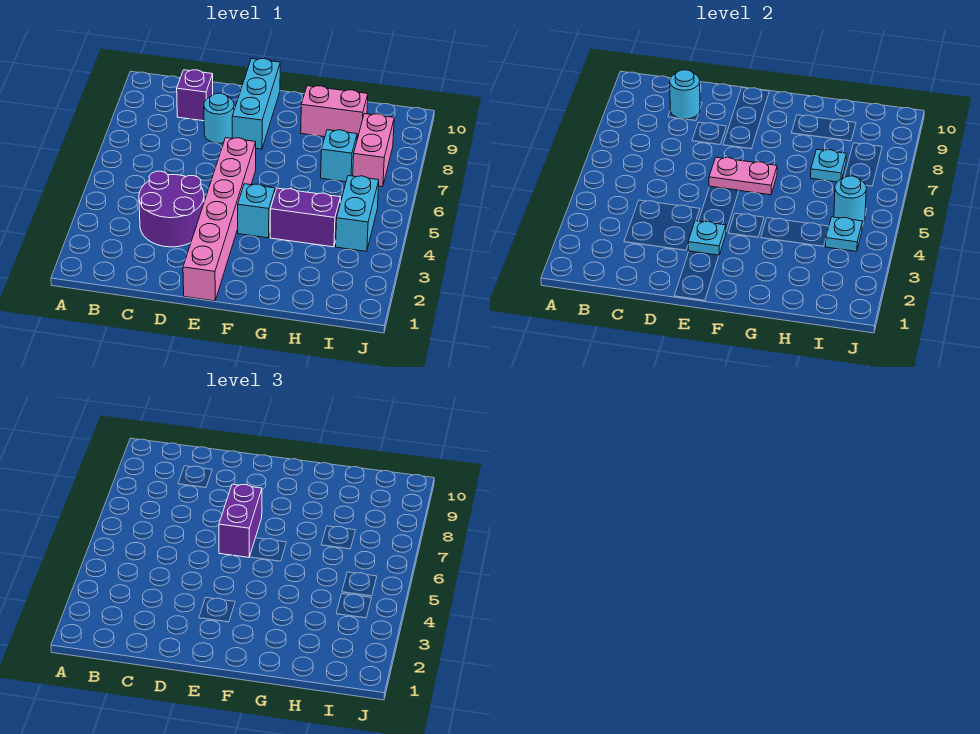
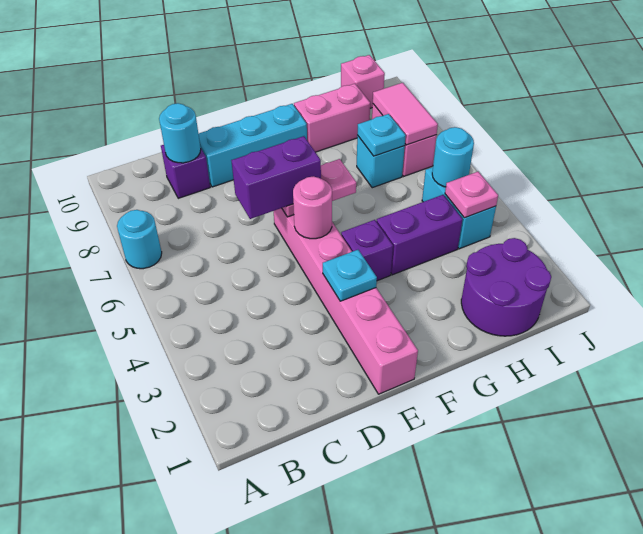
purple 2x2 round brick [139,171,204,247] -> purple 2x2 round brick moved to [461,238,551,336]
cyan 1x1 round brick [204,93,234,143] -> cyan 1x1 round brick moved to [117,210,162,269]
none -> pink 1x1 round brick [293,176,332,239]
purple 1x2 brick [219,484,262,557] -> purple 1x2 brick turned to [231,136,321,219]
cyan 1x3 brick [232,59,280,149] -> cyan 1x3 brick turned to [199,104,307,187]
cyan 1x1 brick [238,184,275,238] -> purple 1x1 brick [341,220,393,281]
cyan 1x1 plate [826,217,862,251] -> pink 1x1 plate [445,172,498,218]
none -> pink 1x2 tile [373,83,438,145]
none -> pink 1x1 brick [341,55,385,108]

